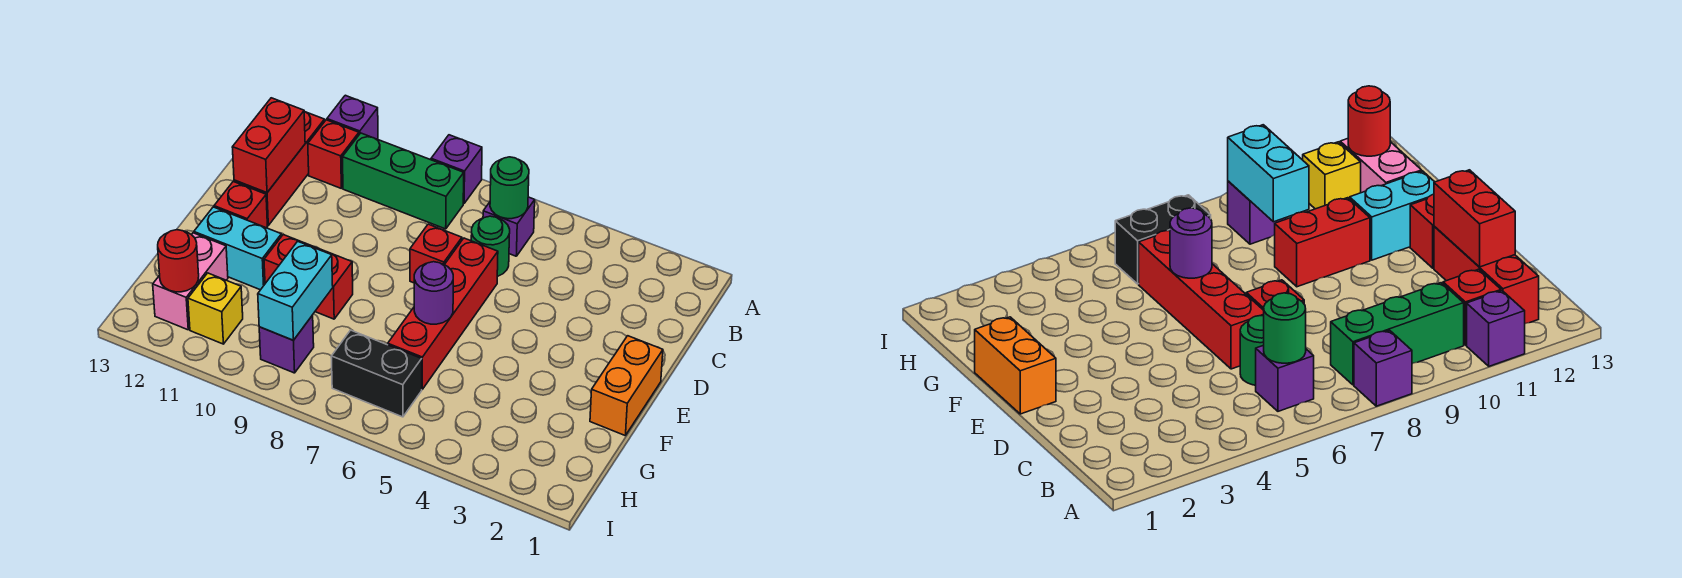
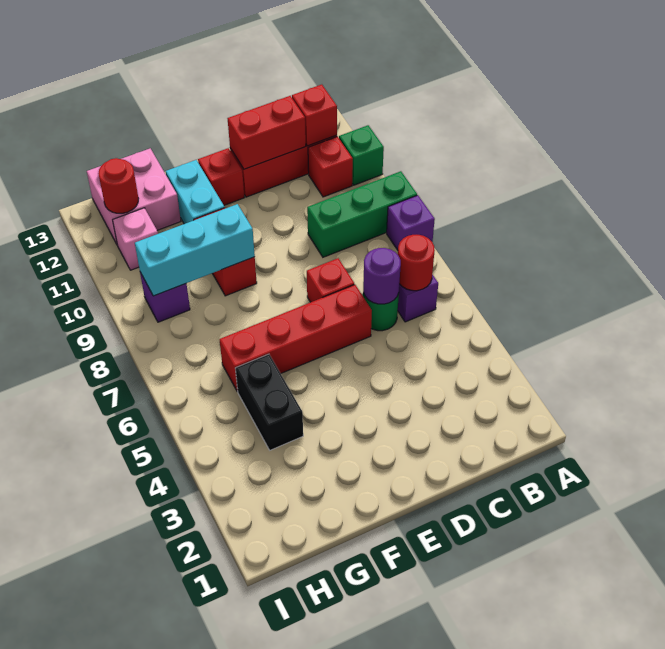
purple 1x1 brick [327,95,378,139] -> green 1x1 brick [339,125,384,185]
green 1x1 round brick [490,157,529,219] -> red 1x1 round brick [398,235,435,291]
green 1x3 brick [342,133,464,229] -> green 1x3 brick turned to [307,171,417,257]
none -> red 1x1 brick [292,85,337,146]
orange 1x2 brick [590,336,663,435] -> none
purple 1x1 round brick [414,262,453,324] -> purple 1x1 round brick moved to [363,248,401,304]
cyan 1x2 brick [258,241,333,340] -> cyan 1x3 brick [135,204,255,296]
pink 1x2 brick [153,233,228,330] -> pink 2x2 brick [87,148,181,244]
black 1x2 brick [331,330,422,417] -> black 1x2 brick moved to [235,354,303,450]
yellow 1x1 brick [188,273,243,344] -> pink 1x1 brick [113,208,158,270]

